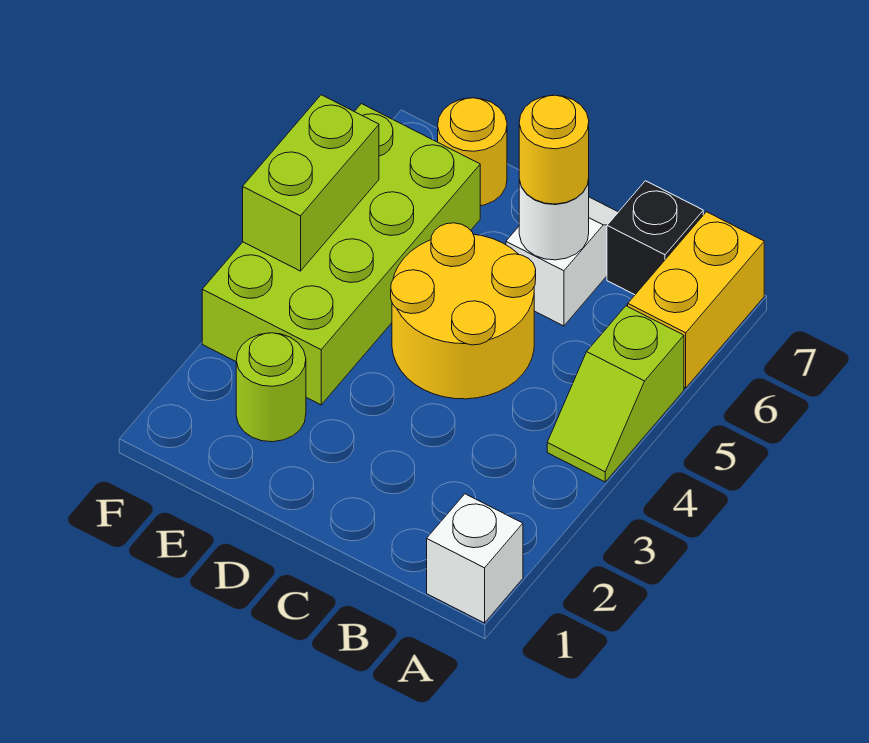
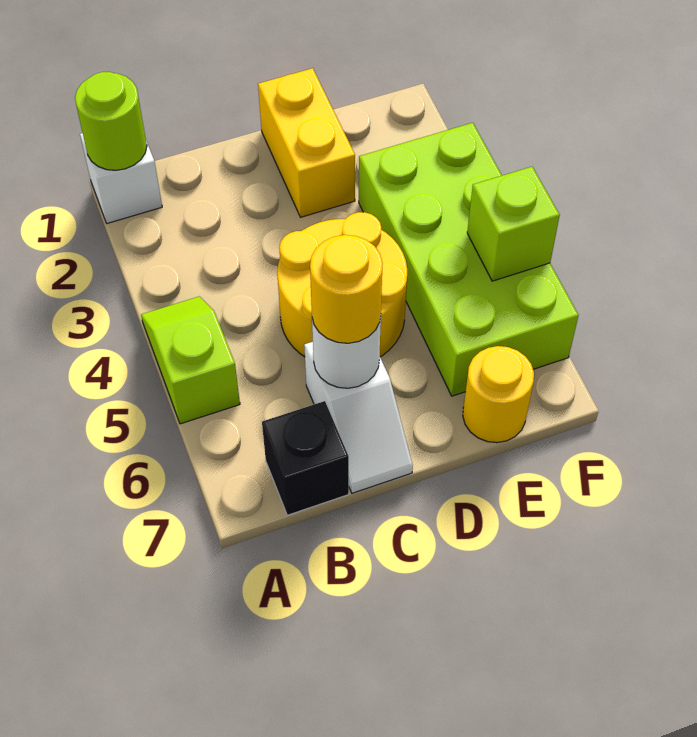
yellow 1x2 brick [628,212,764,388] -> yellow 1x2 brick moved to [258,68,355,217]
lime 1x1 round brick [236,333,306,442] -> lime 1x1 round brick moved to [75,72,147,170]
lime 1x2 brick [243,95,379,271] -> lime 1x1 brick [467,167,560,281]

